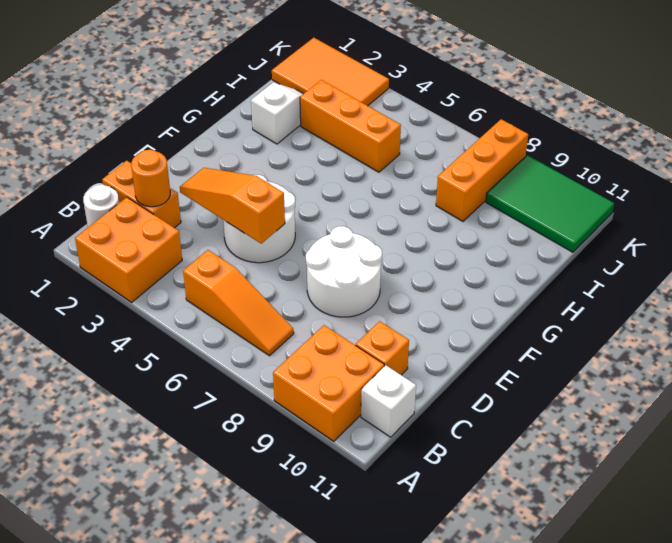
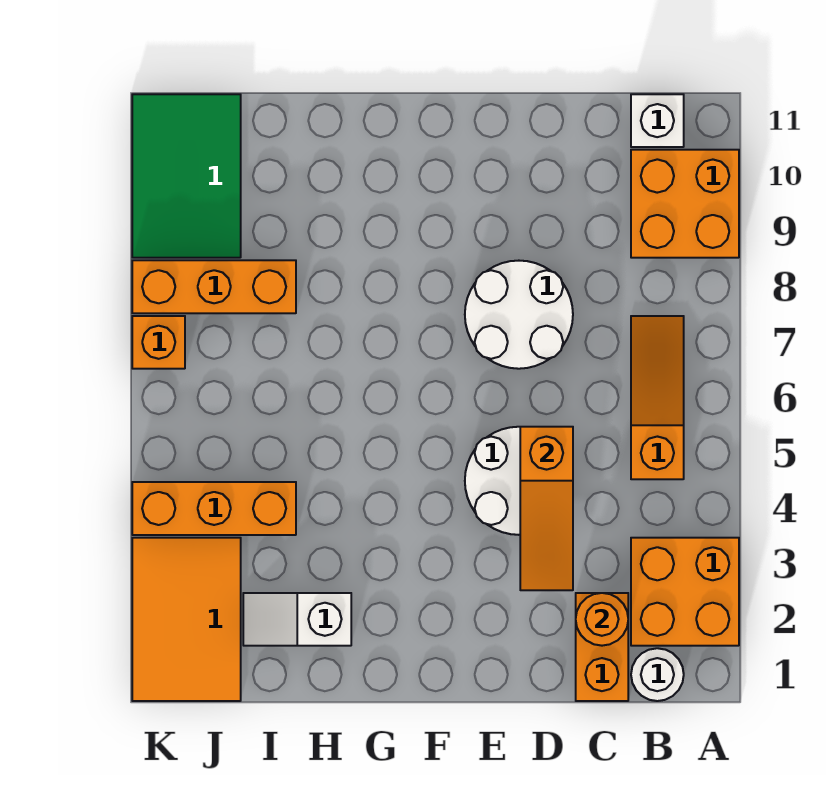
orange 1x1 brick [356,321,409,375] -> orange 1x1 brick moved to [132,316,185,369]
orange 1x3 brick [300,80,401,172] -> orange 1x3 brick turned to [132,482,296,535]

